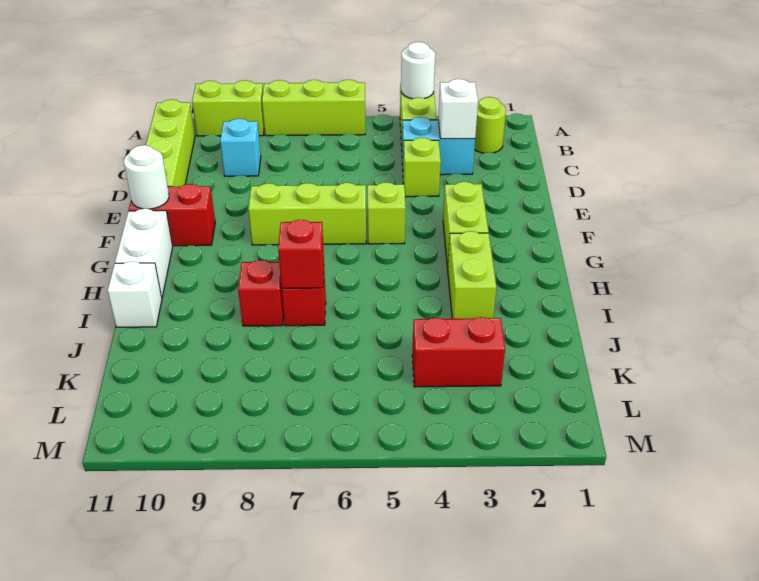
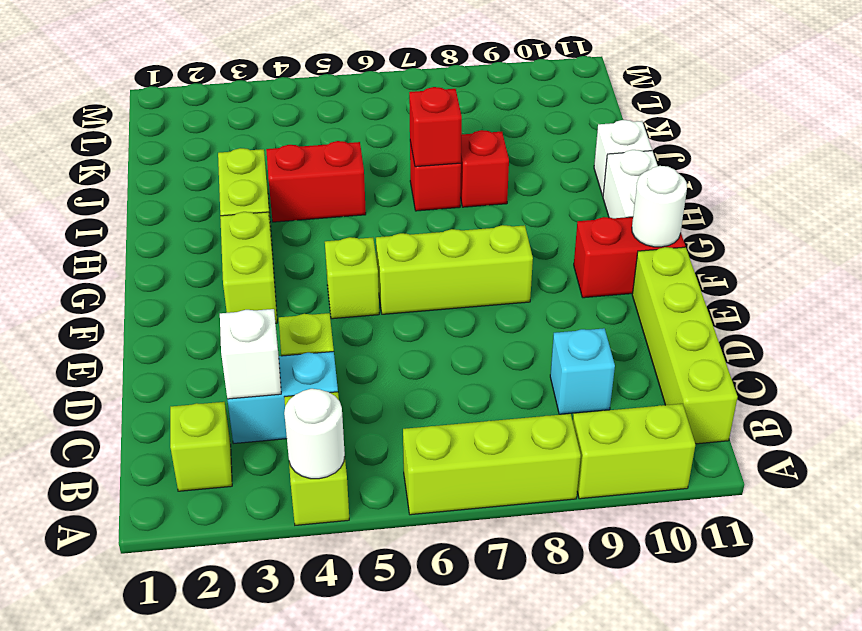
lime 1x1 round brick [474,97,506,153] -> lime 1x1 brick [170,402,232,491]
red 1x2 brick [412,317,505,387] -> red 1x2 brick moved to [266,141,366,222]

